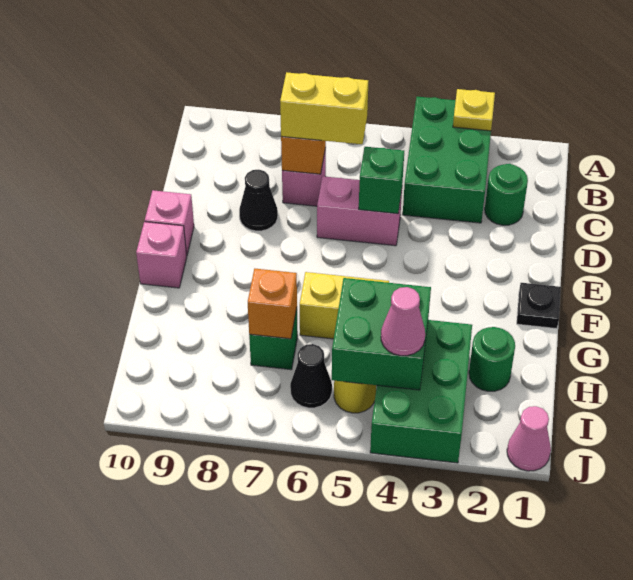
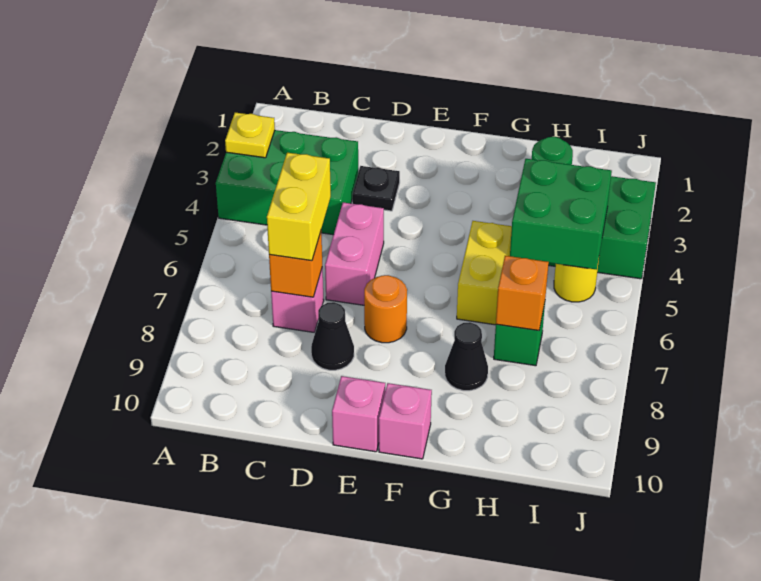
green 1x1 round brick [485,164,528,225] -> none
green 1x1 brick [359,147,404,214] -> none
none -> orange 1x1 round brick [364,275,407,343]
black 1x1 plate [517,283,561,329] -> black 1x1 plate moved to [352,166,400,211]
pink 1x1 cone [381,287,425,356] -> none
black 1x1 cone [290,344,332,408] -> black 1x1 cone moved to [445,322,488,391]
pink 1x1 cone [507,406,551,471] -> none

